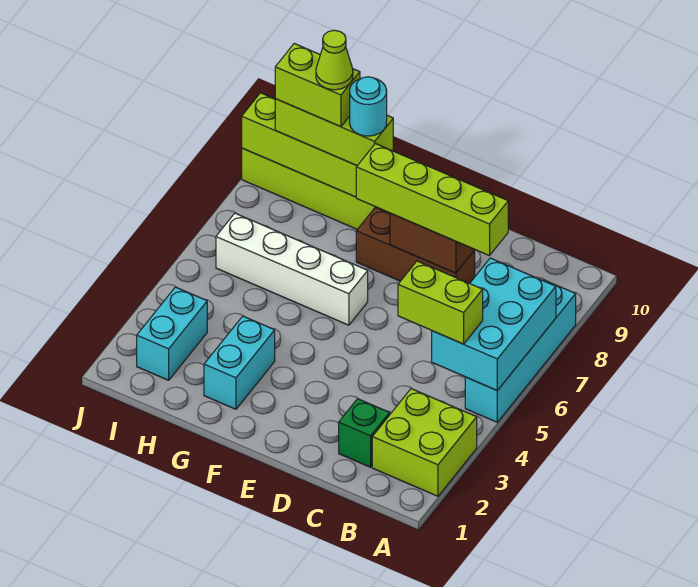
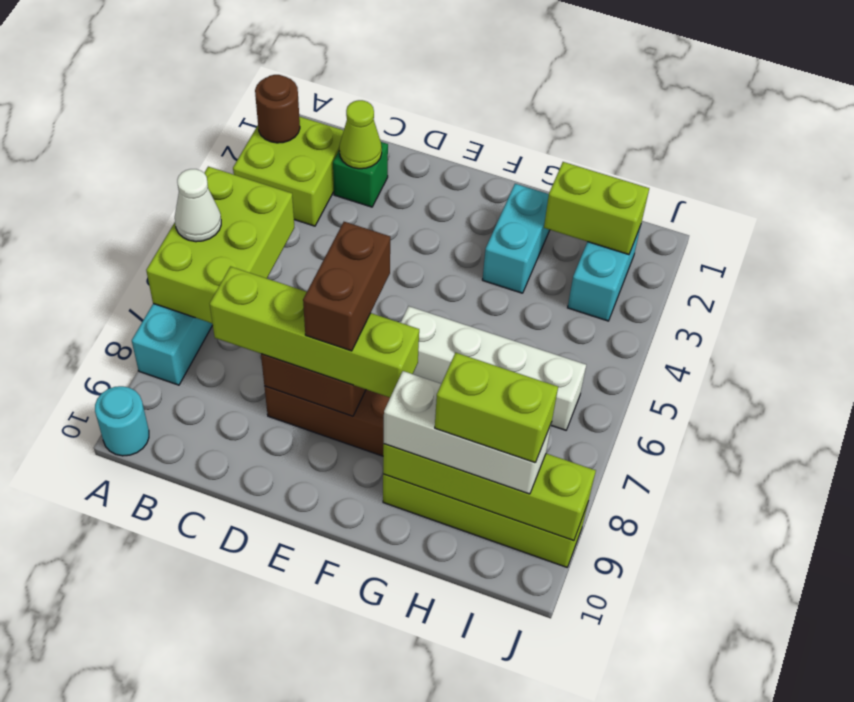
none -> brown 1x1 round brick [255,75,300,143]
cyan 2x3 brick [432,258,556,391] -> lime 2x3 brick [146,167,294,323]
none -> white 1x1 cone [175,169,221,242]
lime 1x2 brick [398,261,483,344] -> lime 1x2 brick moved to [544,162,649,255]
none -> brown 1x2 brick [303,222,390,351]
lime 1x3 brick [275,99,393,166] -> white 1x3 brick [384,371,551,494]
cyan 1x1 round brick [350,77,387,136] -> cyan 1x1 round brick moved to [95,386,149,456]
lime 1x1 cone [316,30,353,90] -> lime 1x1 cone moved to [339,100,382,169]

